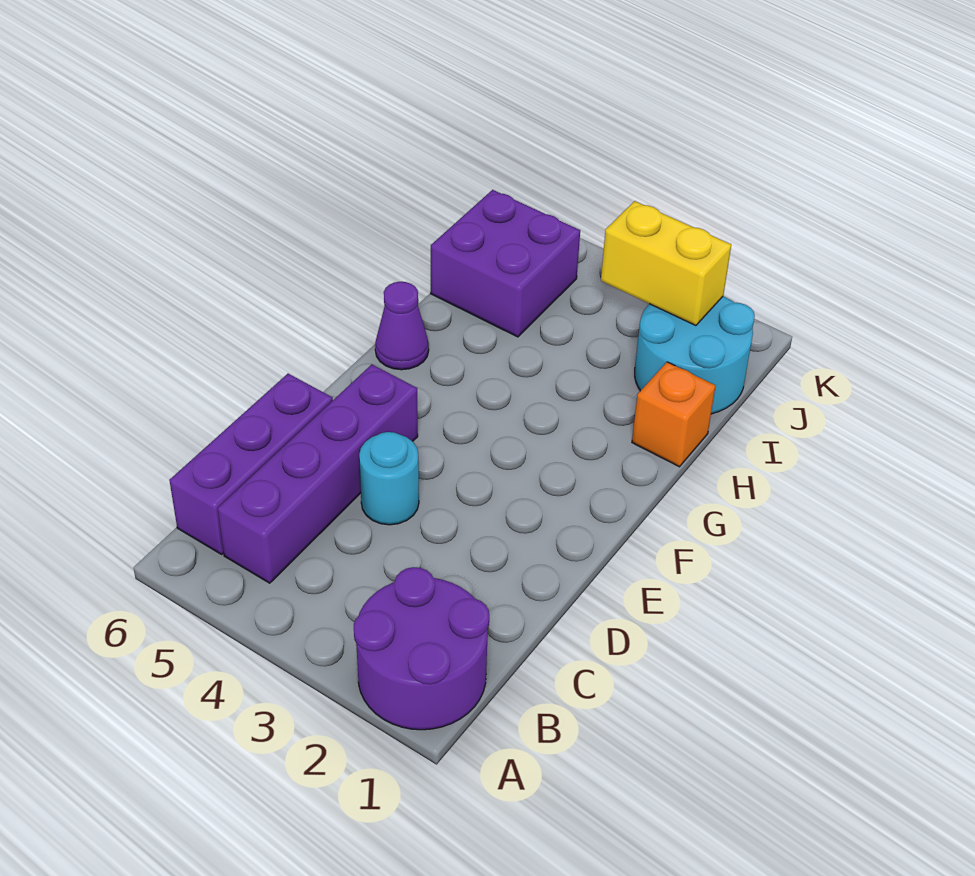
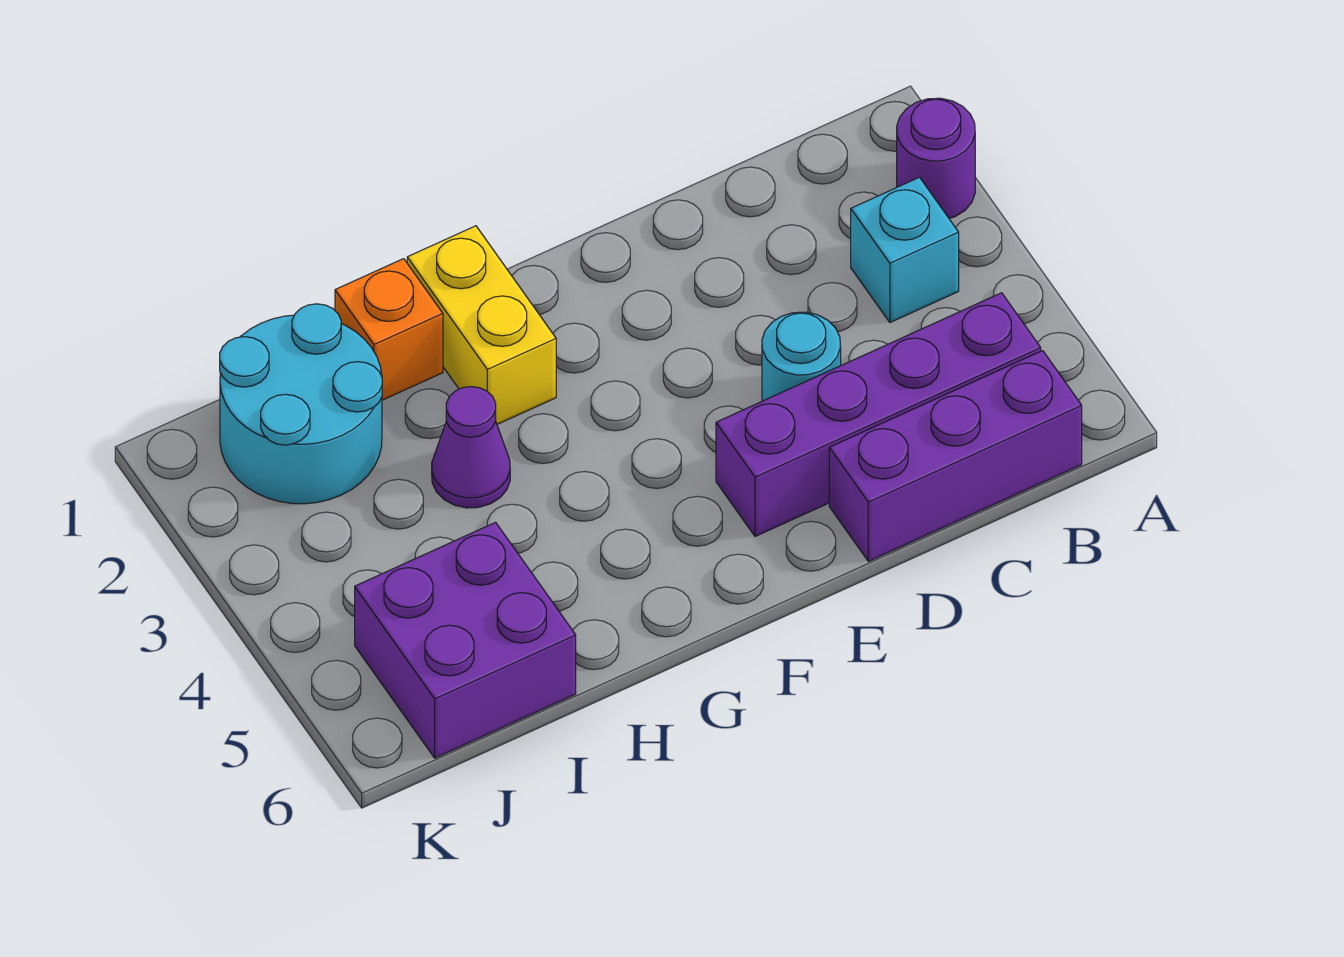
purple 2x2 round brick [354,567,489,730] -> purple 1x1 round brick [897,98,975,218]
none -> cyan 1x1 brick [851,177,959,322]
purple 1x1 cone [375,282,429,370] -> purple 1x1 cone moved to [432,387,510,508]
yellow 1x2 brick [601,201,731,326] -> yellow 1x2 brick moved to [407,226,556,424]

